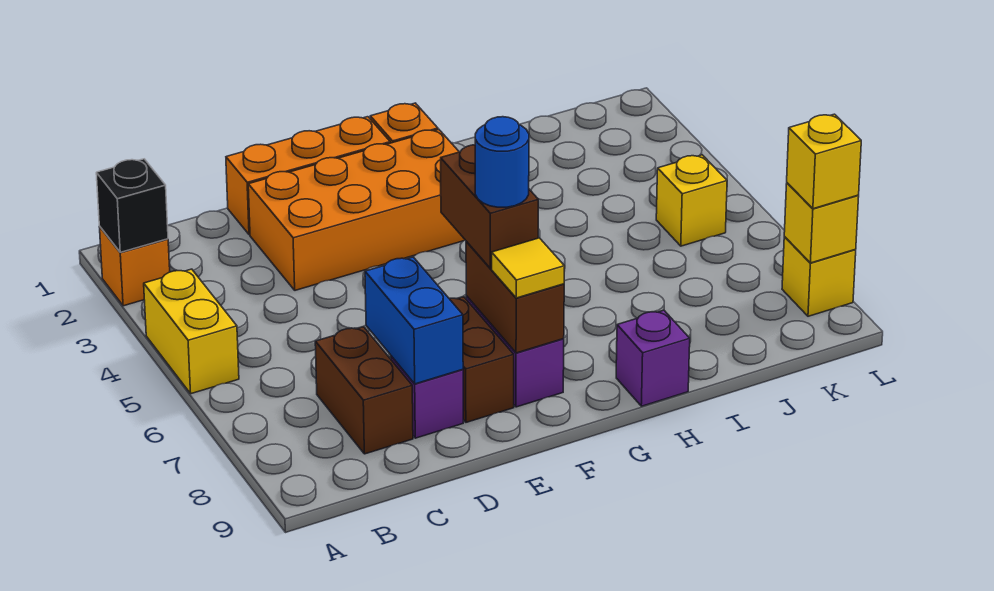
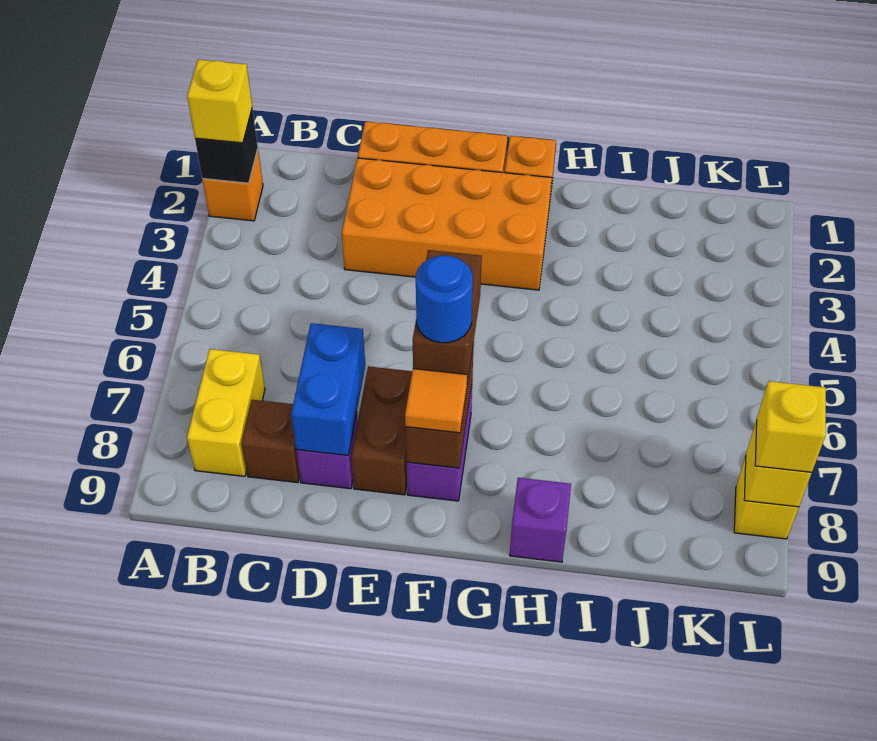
yellow 1x2 brick [144,269,239,394] -> yellow 1x2 brick moved to [187,349,265,476]
brown 1x2 brick [315,327,413,454] -> brown 1x1 brick [241,400,300,483]
yellow 1x1 tile [492,238,565,298] -> orange 1x1 tile [405,369,467,433]
yellow 1x1 brick [656,155,727,246] -> yellow 1x1 brick moved to [187,60,252,143]

